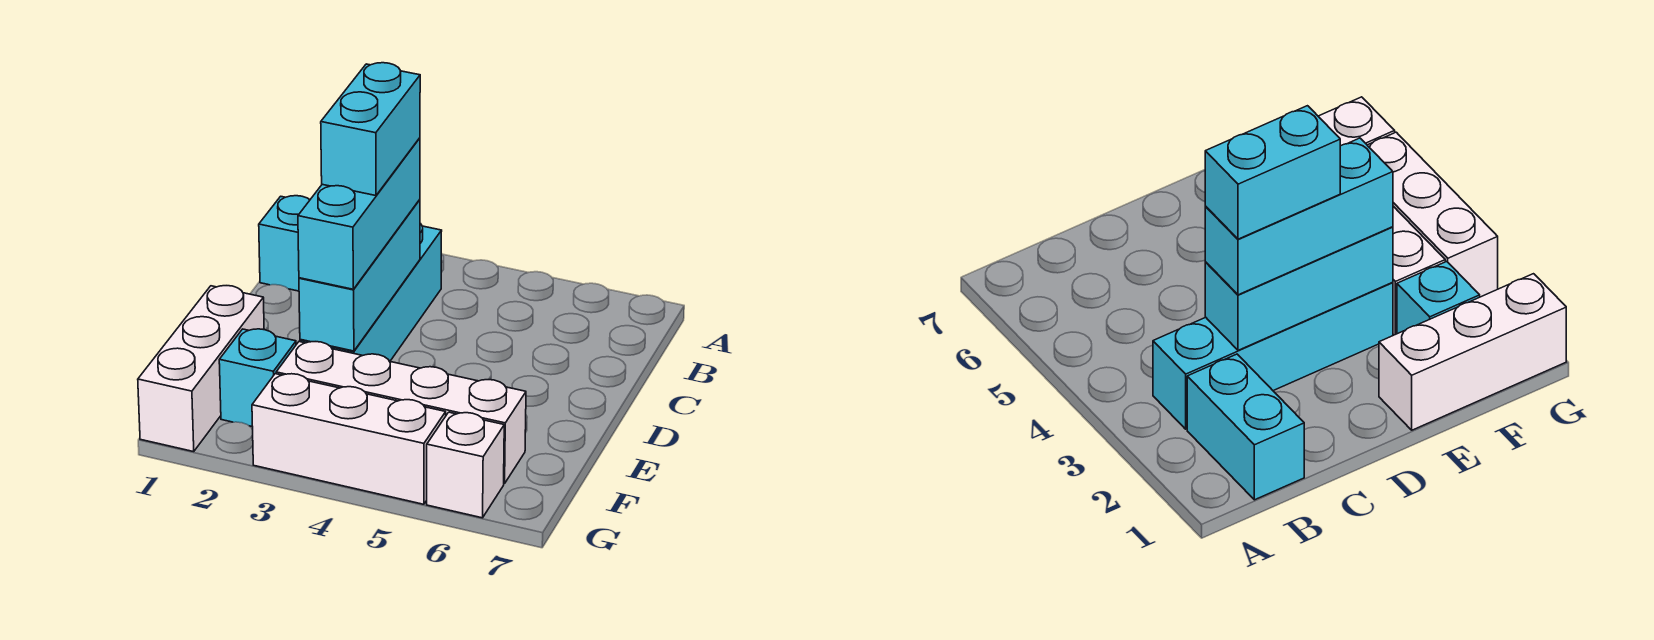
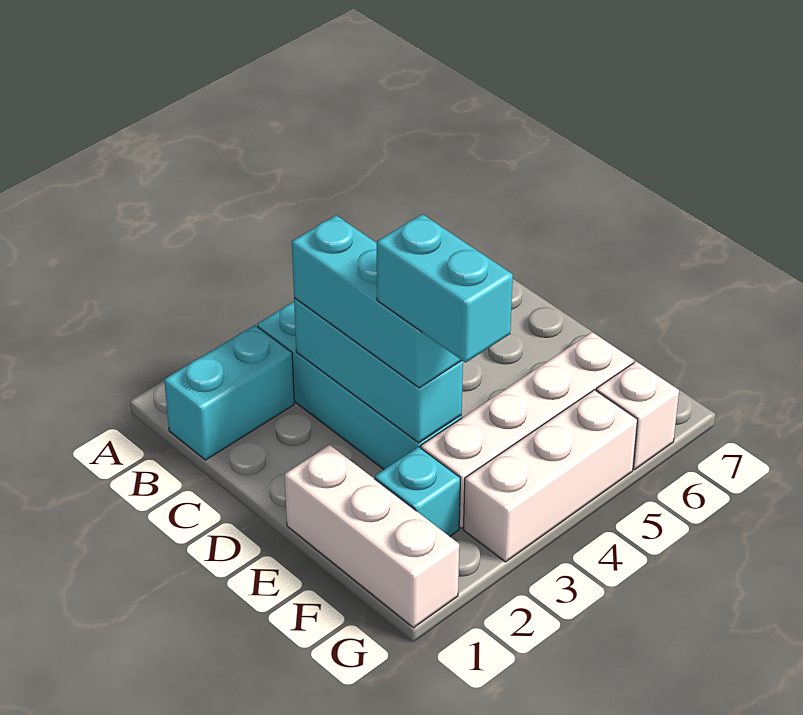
cyan 1x2 brick [321,63,420,196] -> cyan 1x2 brick moved to [377,214,513,363]

